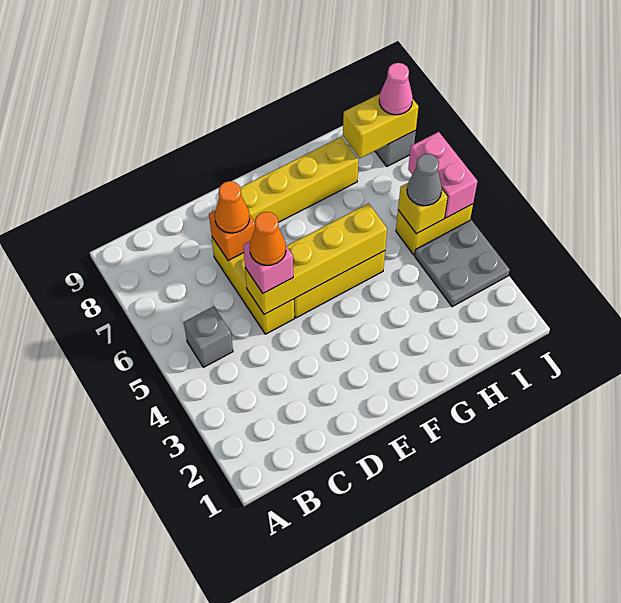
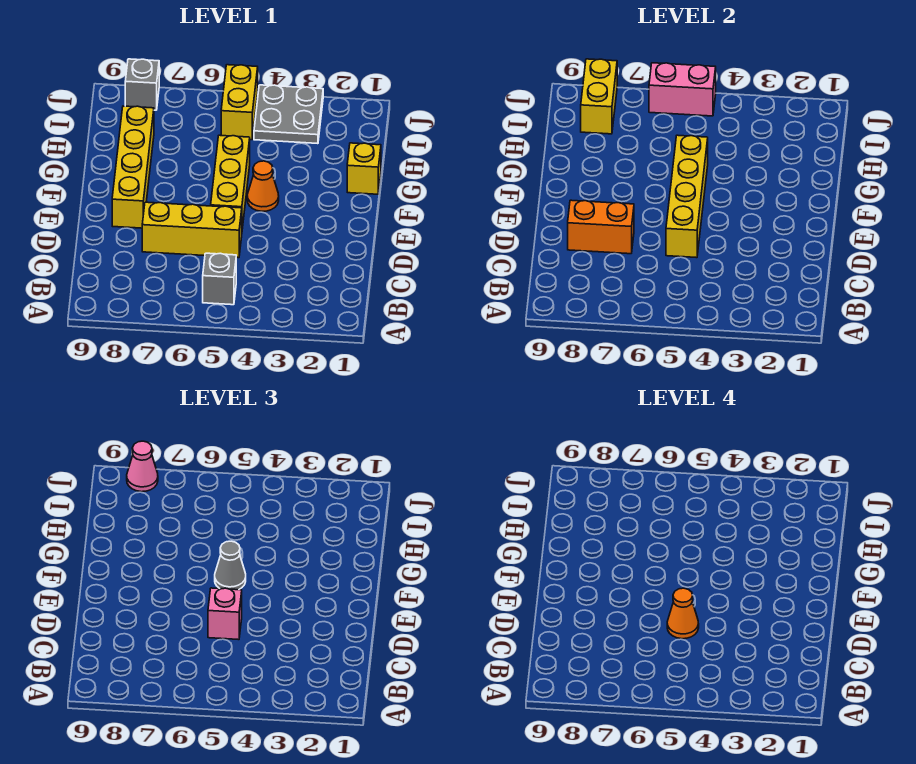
orange 1x1 brick [209,211,255,261] -> orange 1x2 brick [568,200,634,254]
orange 1x1 cone [215,181,250,233] -> orange 1x1 cone moved to [247,161,279,211]
yellow 1x1 brick [398,183,448,234] -> yellow 1x1 brick moved to [347,143,381,194]
grey 1x1 cone [407,154,442,206] -> grey 1x1 cone moved to [215,541,246,590]

